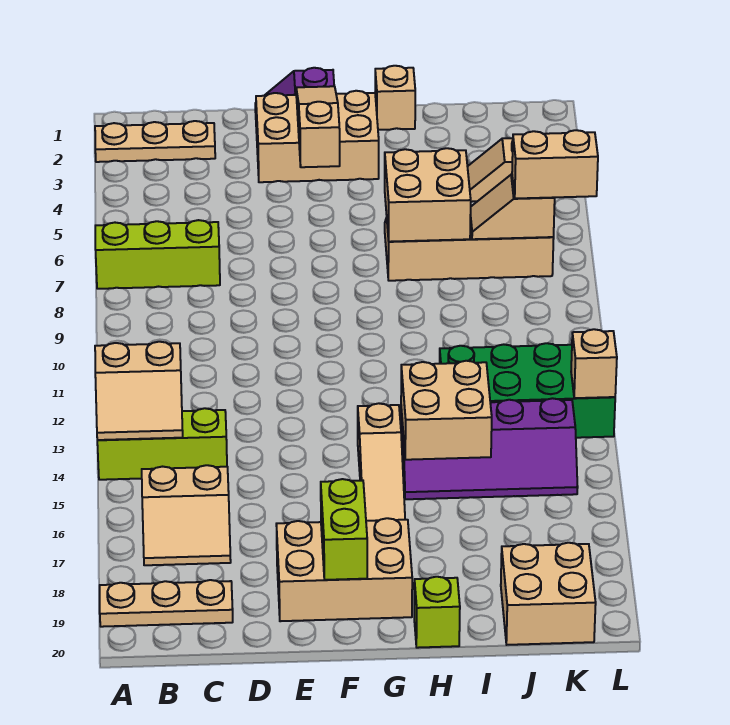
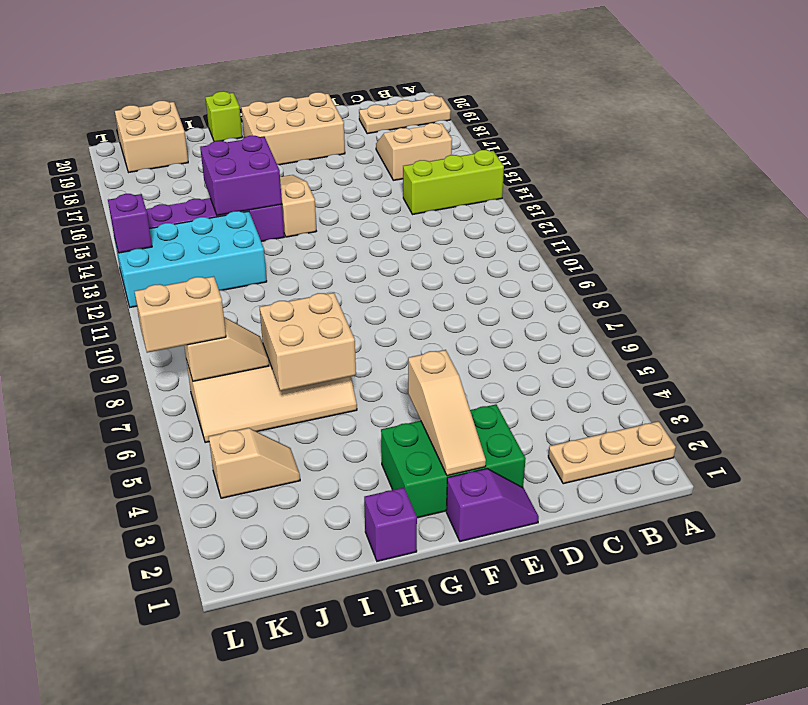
lime 1x3 brick [95,220,220,289] -> none
tan 2x2 slope [95,342,183,440] -> none
tan 2x3 brick [256,91,379,182] -> green 2x3 brick [381,404,526,518]
lime 1x2 brick [321,479,367,580] -> none
tan 1x1 brick [375,66,415,130] -> purple 1x1 brick [364,488,417,561]
tan 2x2 brick [401,361,492,460] -> purple 2x2 brick [200,136,282,215]
green 2x4 brick [440,343,615,438] -> cyan 2x4 brick [115,211,267,307]
tan 1x1 brick [571,329,617,398] -> purple 1x1 brick [108,194,152,253]

